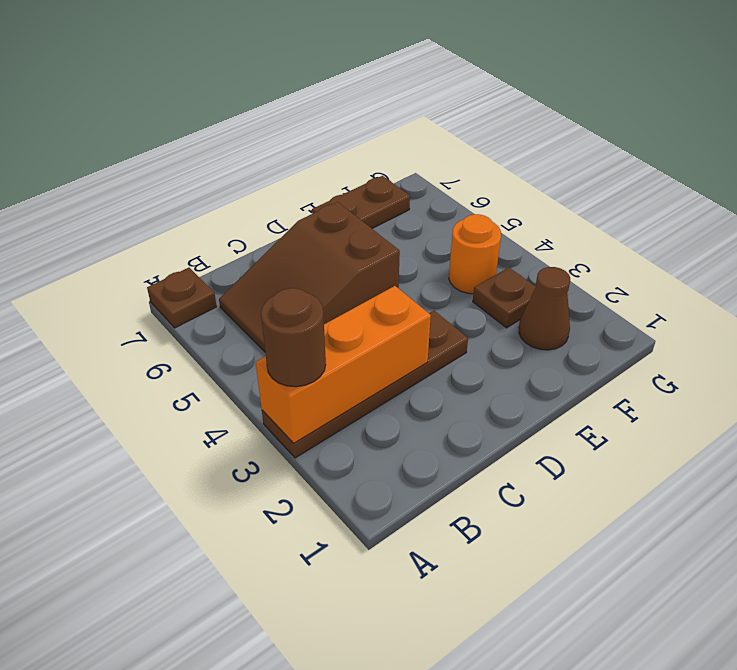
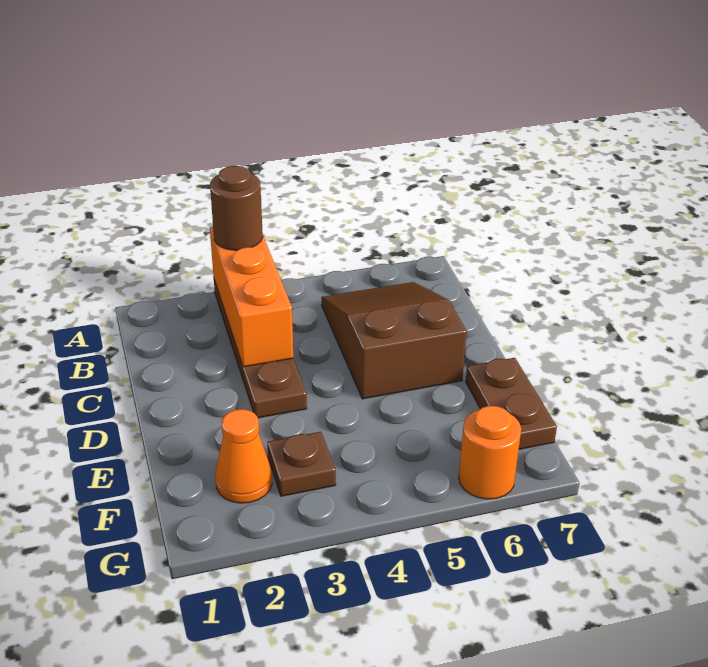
brown 1x1 plate [147,268,217,328] -> none
brown 1x1 cone [519,267,570,350] -> orange 1x1 cone [215,409,272,503]
orange 1x1 round brick [449,214,501,294] -> orange 1x1 round brick moved to [459,406,521,499]

